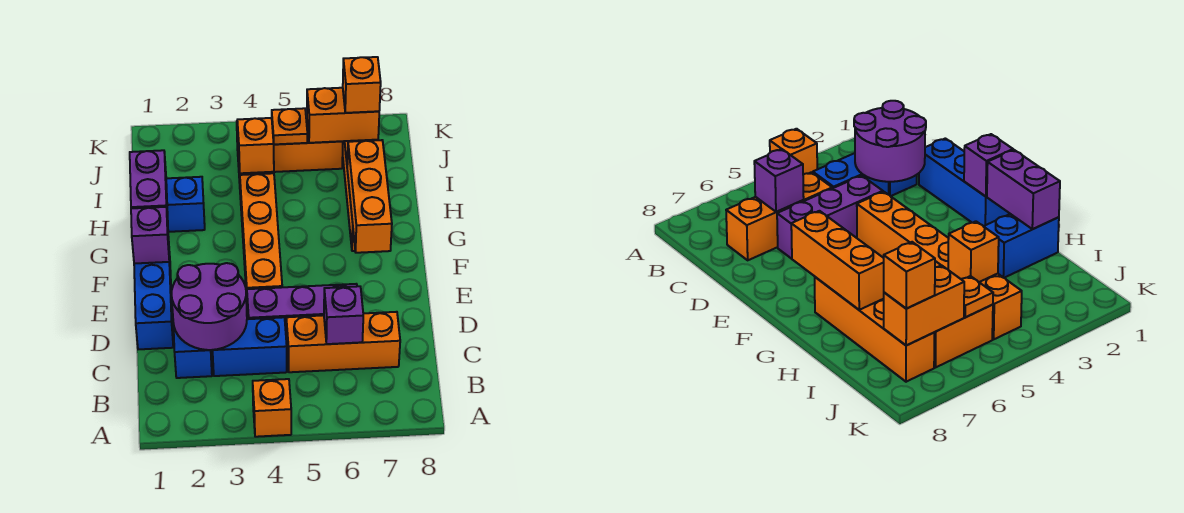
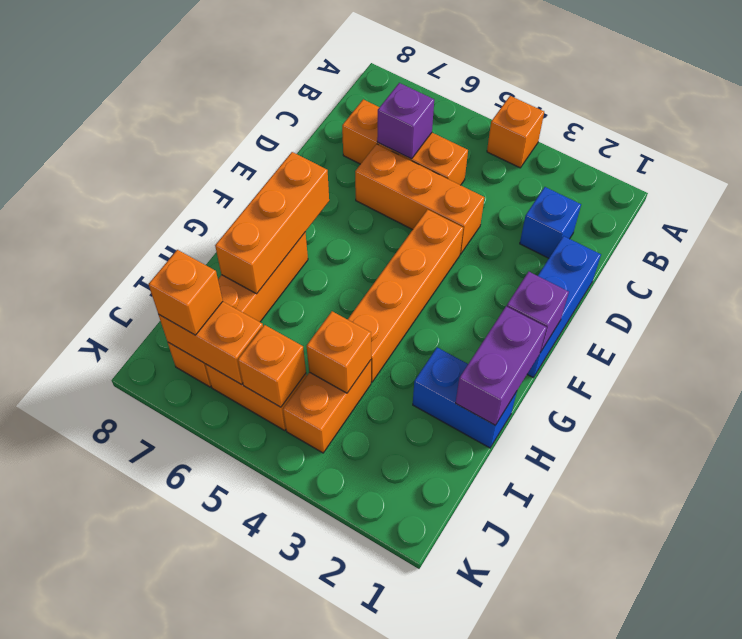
purple 2x2 round brick [172,263,247,350] -> none
blue 1x2 brick [213,317,287,376] -> none
purple 1x3 brick [247,284,357,330] -> orange 1x3 brick [355,144,484,254]
orange 1x1 plate [272,108,307,144] -> orange 1x1 brick [238,325,306,407]

